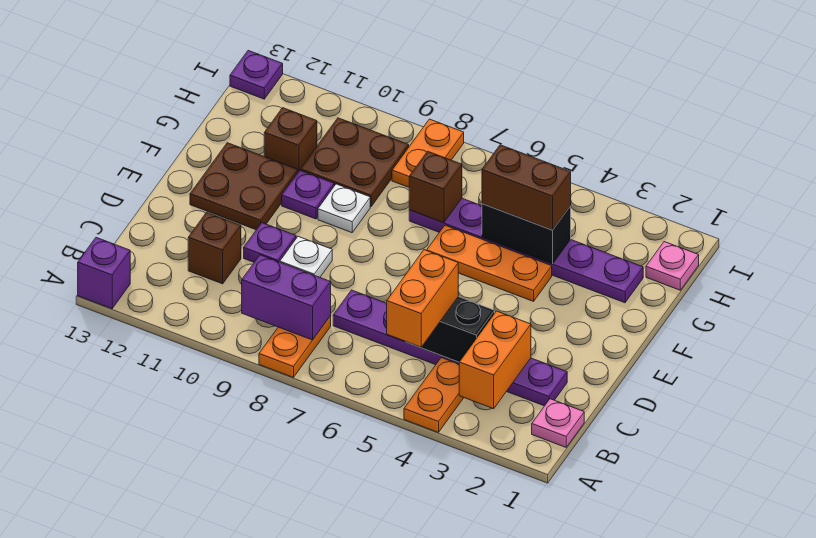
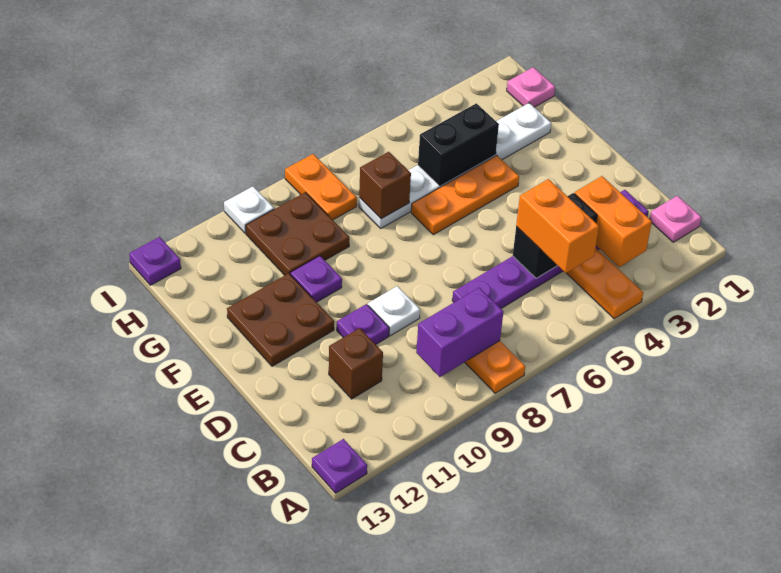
purple 1x1 brick [78,238,130,309] -> purple 1x1 plate [312,439,367,493]
white 1x1 plate [318,184,370,233] -> white 1x1 plate moved to [224,187,274,233]
purple 1x6 plate [409,198,643,303] -> white 1x6 plate [359,103,551,228]
brown 1x2 brick [482,145,571,230] -> none
brown 1x1 brick [264,108,317,172] -> none

